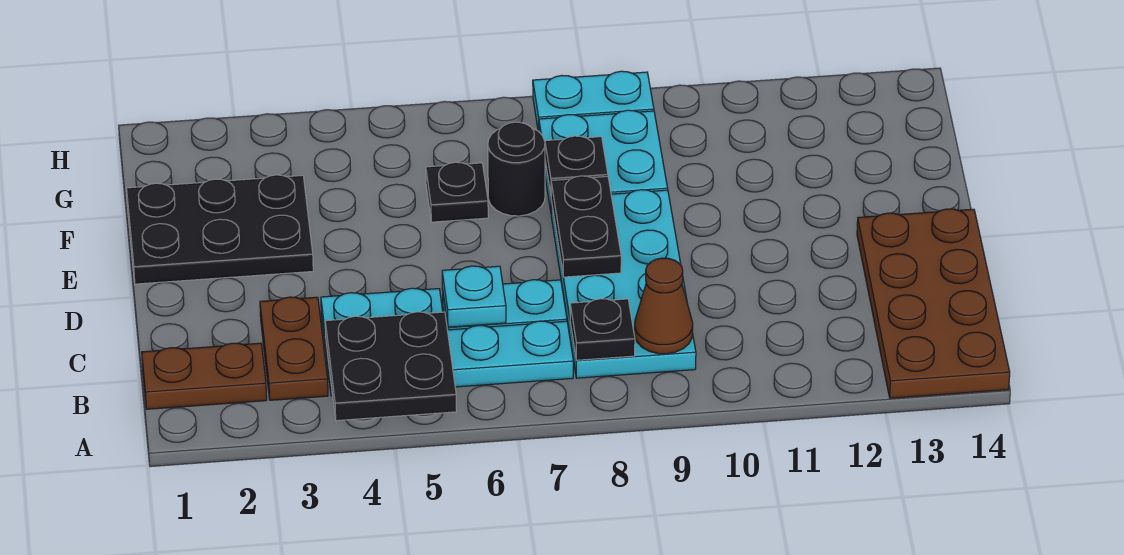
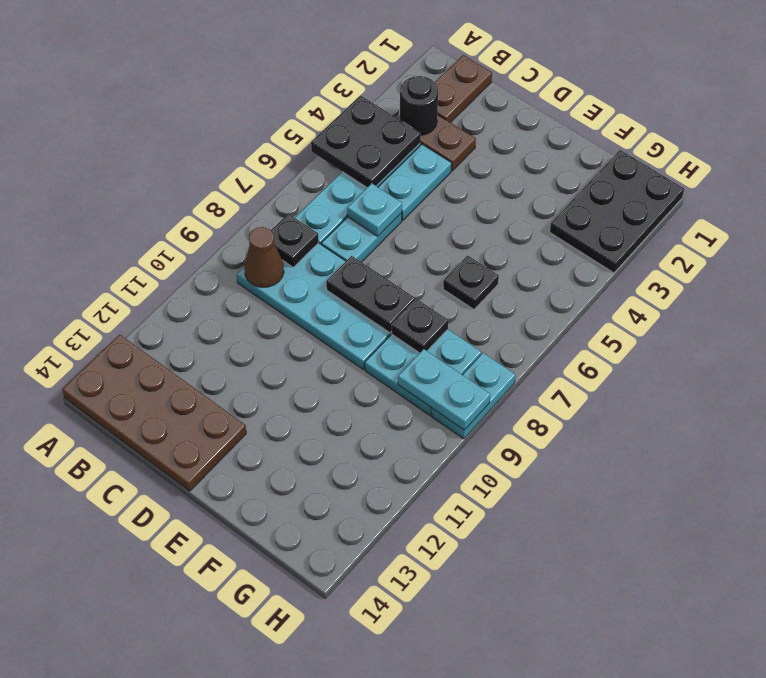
black 2x3 plate [127,175,313,284] -> black 2x3 plate moved to [550,150,684,273]
black 1x1 round brick [488,122,545,216] -> black 1x1 round brick moved to [400,76,438,135]
none -> cyan 1x2 plate [398,349,490,430]

